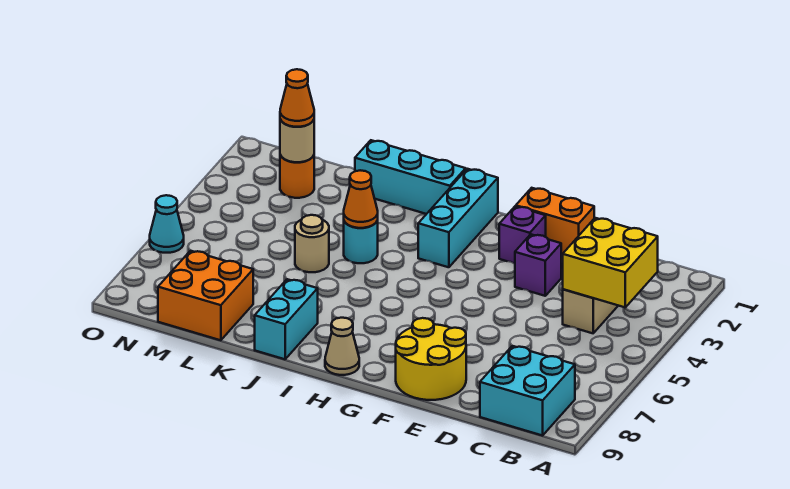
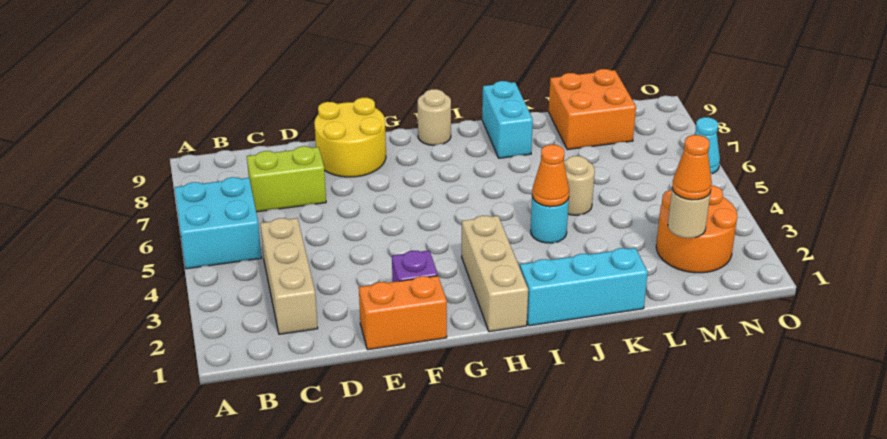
yellow 2x2 brick [563,218,658,307] -> none
cyan 2x2 brick [480,346,575,436] -> cyan 2x2 brick moved to [175,177,262,269]
none -> lime 1x2 brick [247,146,326,212]
purple 1x1 brick [515,234,561,296] -> none
cyan 1x3 brick [418,169,498,267] -> tan 1x3 brick [462,216,528,332]
tan 1x1 cone [325,318,359,375] -> tan 1x1 round brick [418,89,451,145]
orange 1x1 round brick [280,155,314,198] -> orange 2x2 round brick [656,185,737,273]

